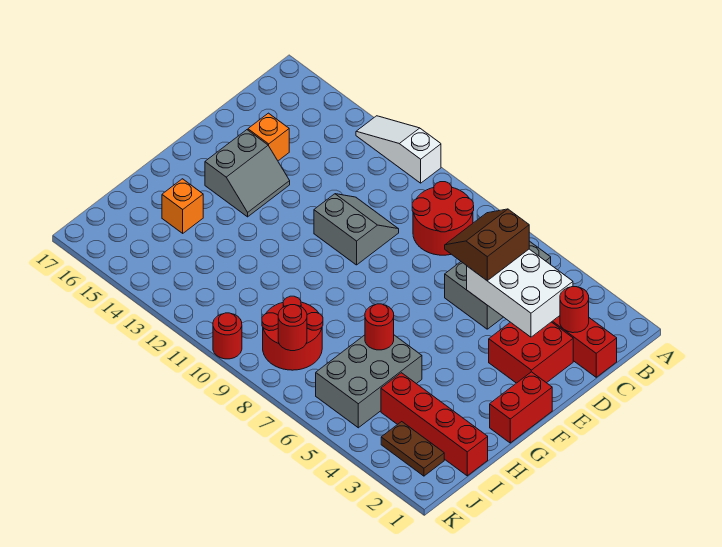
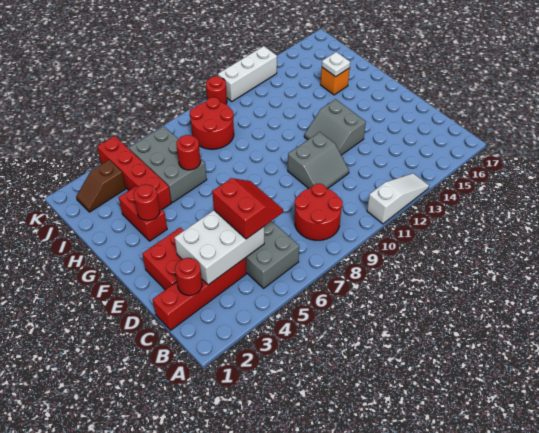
brown 2x2 slope [445,209,529,281] -> red 2x2 slope [212,178,283,239]
orange 1x1 brick [248,113,289,161] -> none
grey 2x2 slope [205,130,290,217] -> grey 2x2 slope moved to [304,99,366,155]
red 1x2 brick [490,372,552,443] -> red 1x2 brick moved to [119,186,167,241]
none -> white 1x1 plate [322,52,350,77]
red 1x4 brick [381,373,488,476] -> red 1x4 brick turned to [97,136,171,209]
brown 1x2 plate [381,422,444,476] -> brown 1x2 slope [76,160,126,212]
red 1x1 round brick [278,305,307,351] -> red 1x1 round brick moved to [133,185,160,221]
none -> white 1x3 brick [218,46,277,101]

